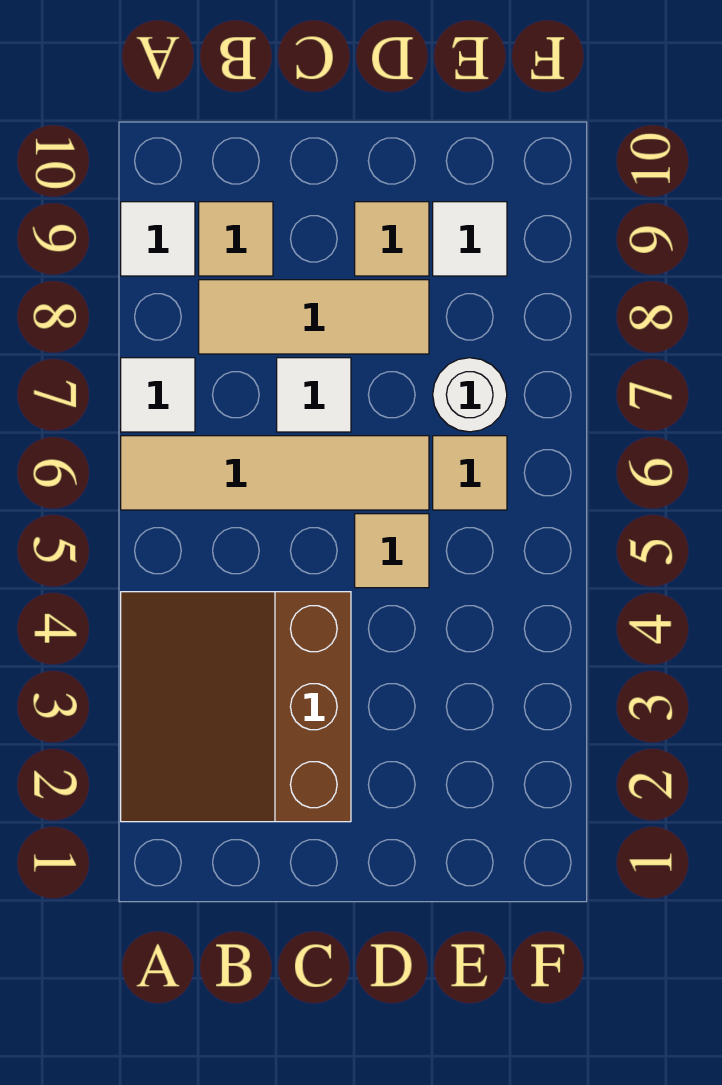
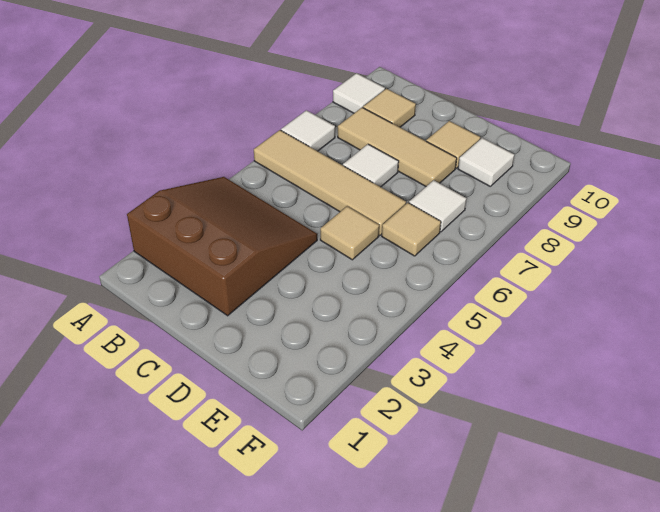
brown 3x3 slope [121,592,351,822] -> brown 3x3 slope turned to [127,177,317,316]
white 1x1 round brick [433,358,507,432] -> white 1x1 tile [409,180,466,232]

